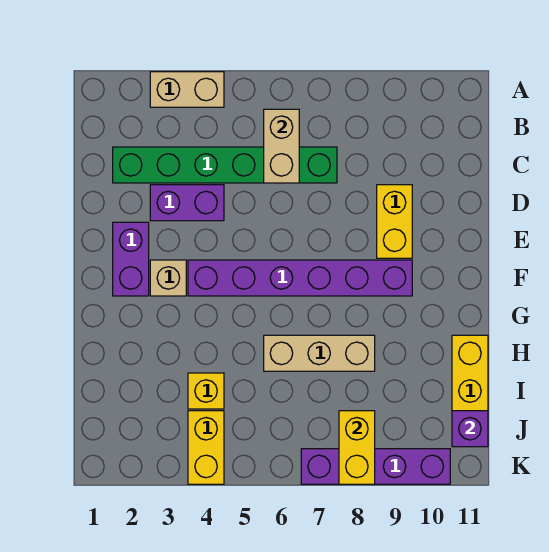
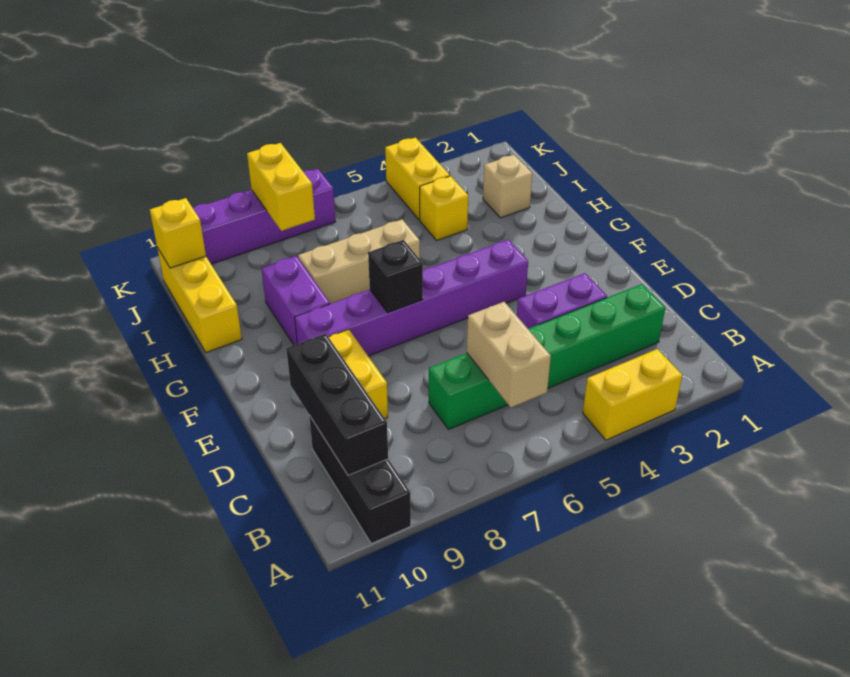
tan 1x2 brick [150,72,224,107] -> yellow 1x2 brick [583,349,682,440]
none -> black 1x3 brick [309,416,411,544]
none -> black 1x3 brick [286,334,388,475]
purple 1x2 brick [113,222,149,296] -> purple 1x2 brick moved to [261,256,330,345]
tan 1x1 brick [150,260,186,296] -> tan 1x1 brick moved to [483,155,532,218]
none -> black 1x1 brick [368,240,423,313]
purple 1x1 brick [452,411,488,447] -> yellow 1x1 brick [150,198,206,268]

